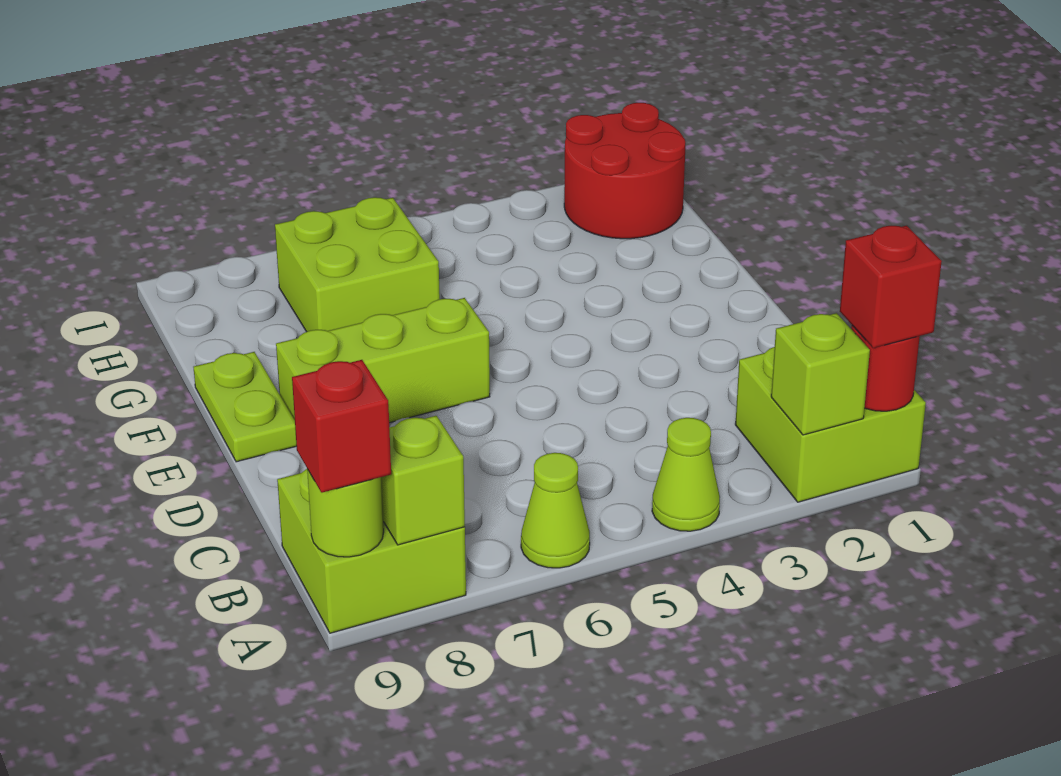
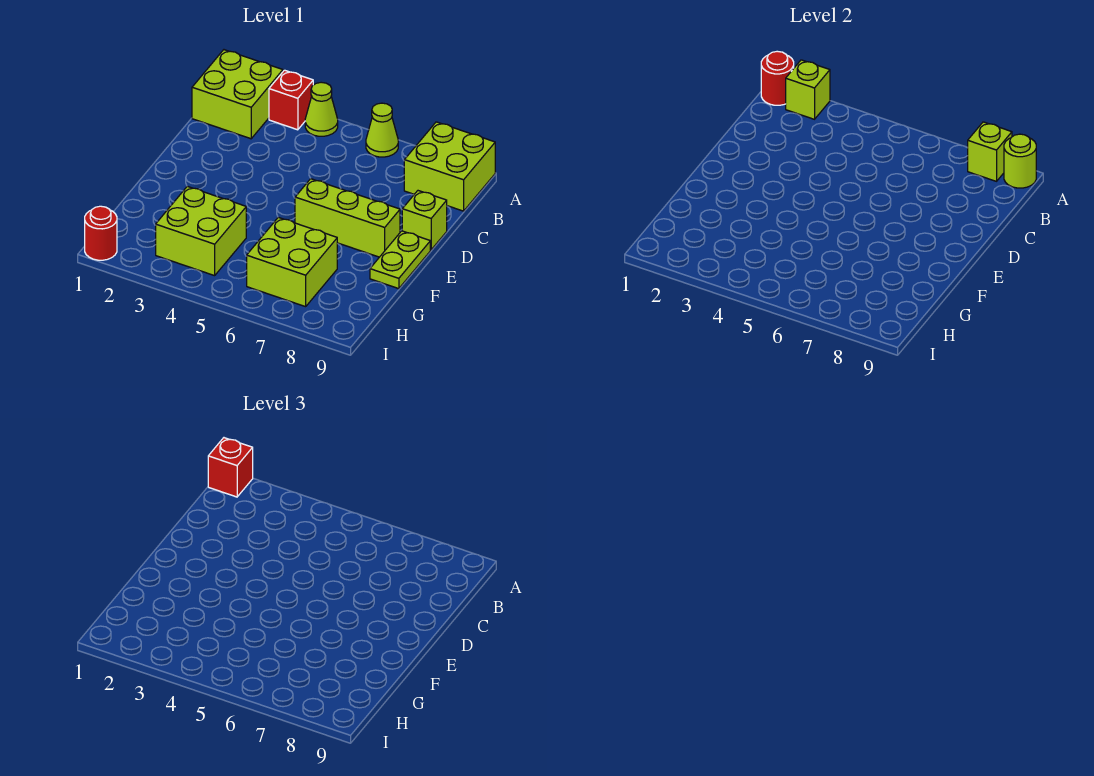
red 1x1 brick [292,360,391,493] -> red 1x1 brick moved to [269,70,313,130]
none -> lime 1x1 brick [402,191,447,250]
none -> lime 2x2 brick [156,186,246,276]
red 2x2 round brick [564,103,685,239] -> red 1x1 round brick [85,206,117,260]

